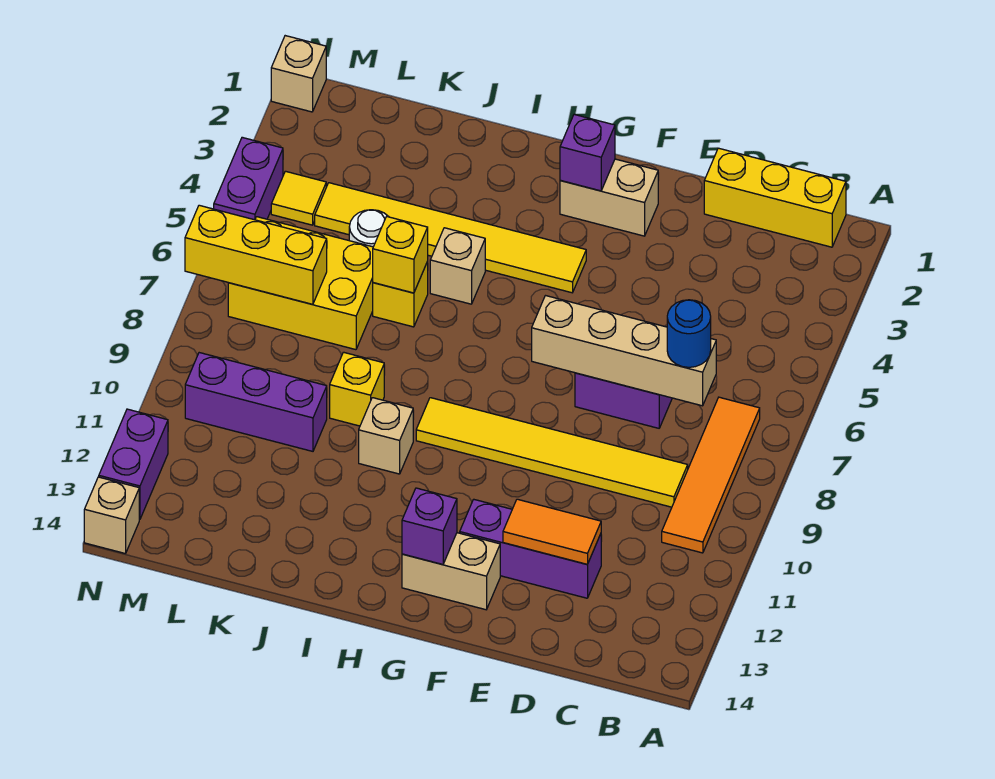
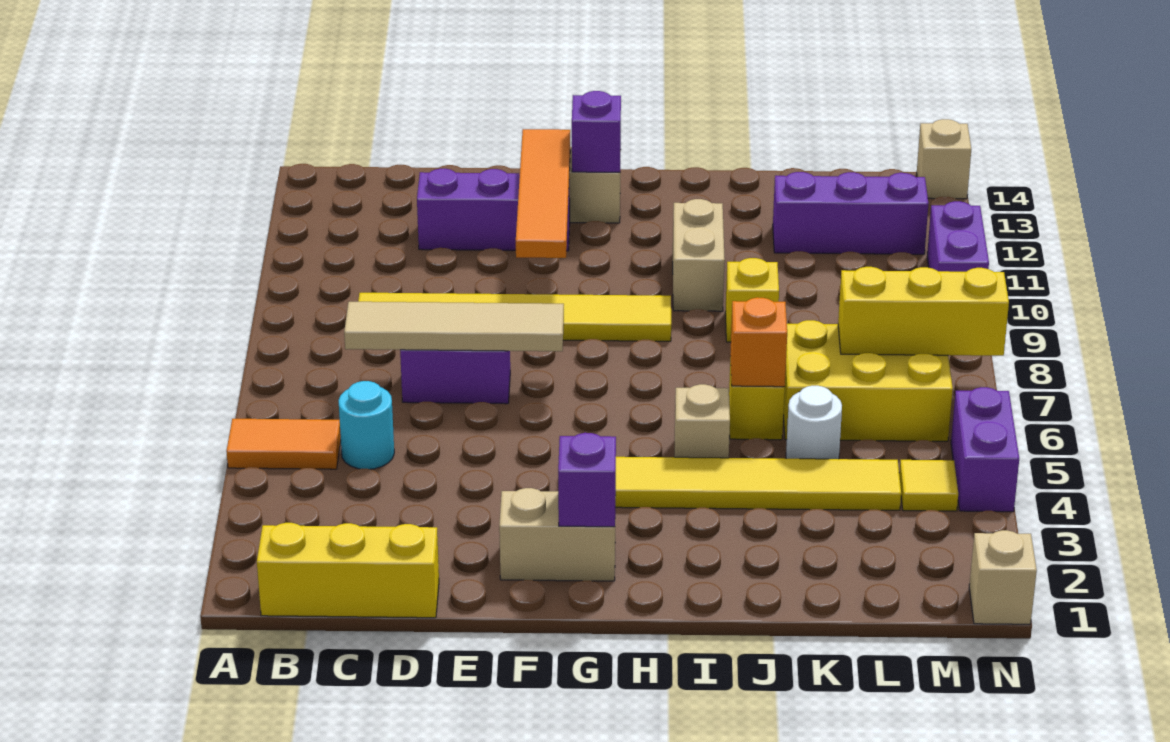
orange 1x4 tile [662,397,760,553] -> orange 1x4 tile moved to [516,129,570,258]
none -> cyan 1x1 round brick [339,381,394,469]
tan 1x4 brick [532,296,716,406] -> tan 1x4 tile [344,302,564,351]
blue 1x1 round brick [667,300,711,367] -> none
orange 1x2 tile [503,499,601,564] -> orange 1x2 tile moved to [226,419,341,469]
tan 1x1 brick [359,398,413,474] -> tan 1x2 brick [673,199,725,311]
yellow 1x1 brick [373,217,428,293] -> orange 1x1 brick [730,297,787,387]
purple 1x3 brick [185,353,327,451] -> purple 1x3 brick moved to [773,172,928,254]
purple 1x2 brick [99,409,168,520] -> purple 1x2 brick moved to [927,201,989,272]

